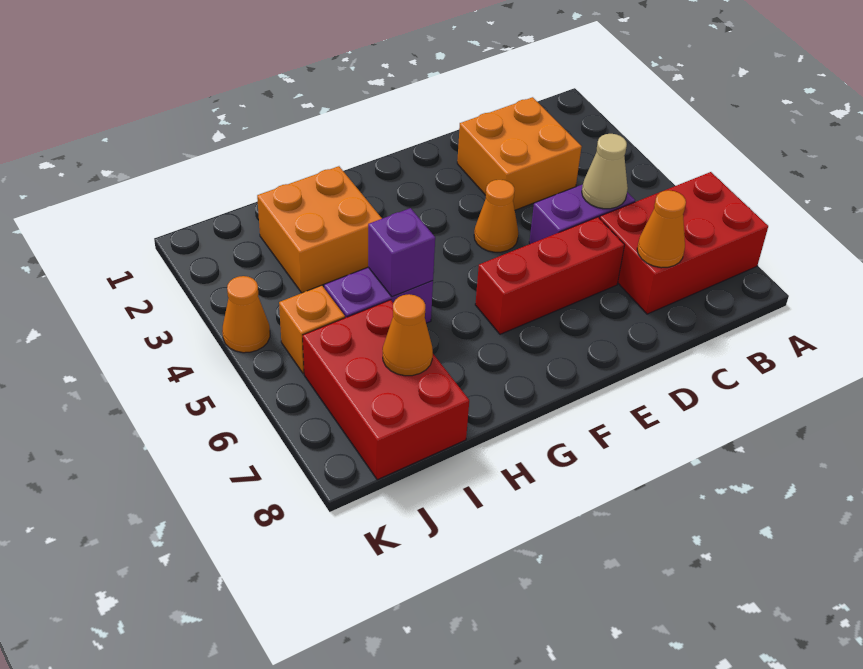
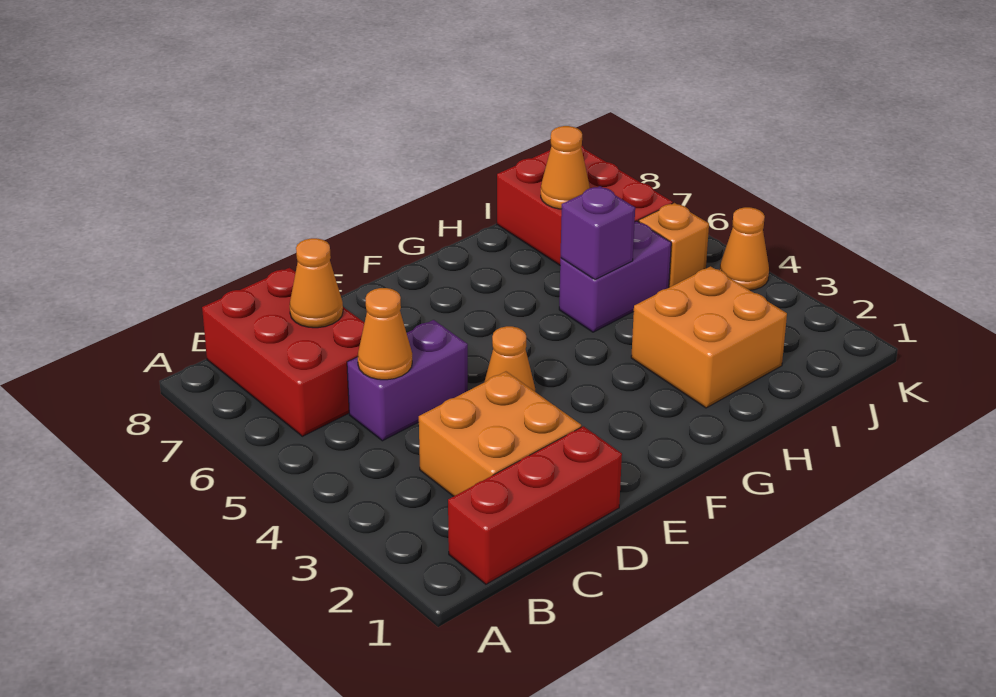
red 2x3 brick [600,172,768,314] -> red 2x3 brick turned to [202,268,364,436]
tan 1x1 cone [582,134,628,209] -> orange 1x1 cone [358,288,412,380]
red 1x3 brick [475,217,624,334] -> red 1x3 brick moved to [448,426,622,584]

